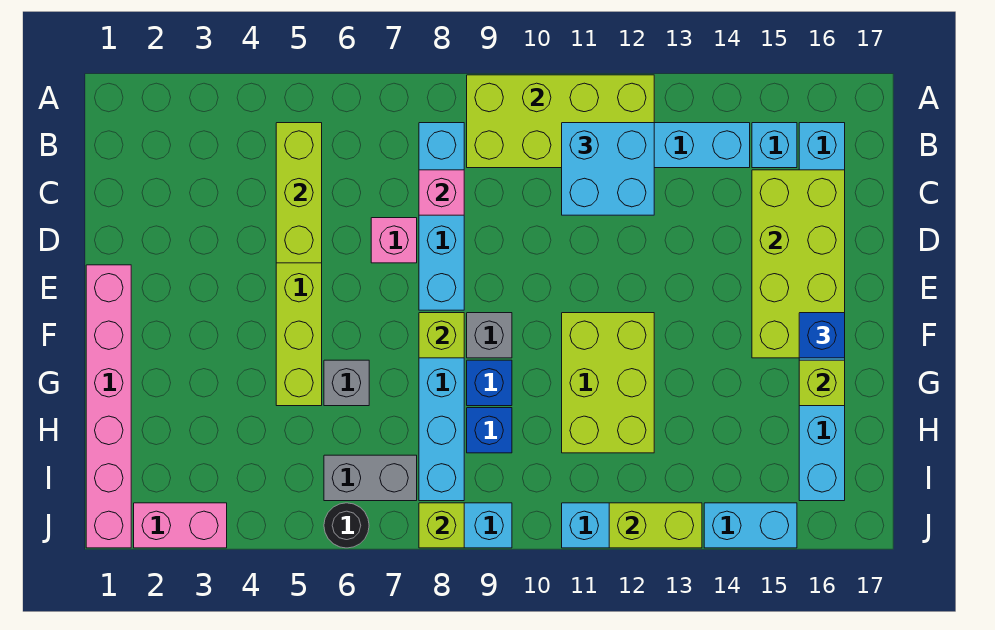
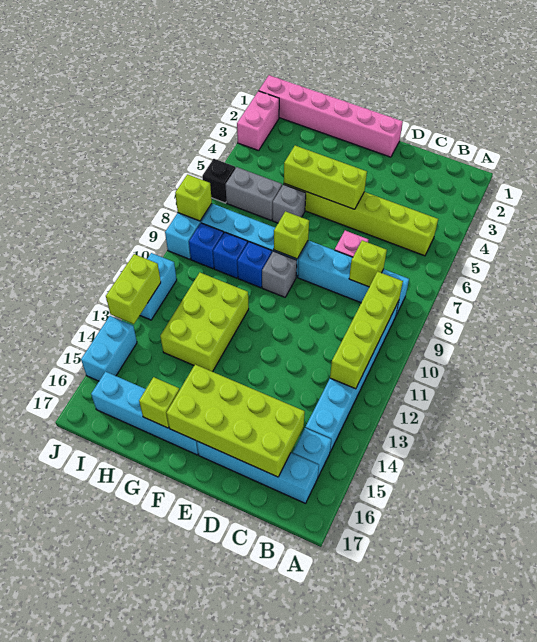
lime 2x4 brick [467,75,654,168] -> lime 1x4 brick [330,272,403,389]
lime 1x3 brick [276,123,322,263] -> lime 1x3 brick moved to [284,146,367,209]
cyan 2x2 brick [562,123,654,215] -> none
pink 1x1 brick [419,170,464,215] -> lime 1x1 brick [349,240,387,287]
lime 2x3 brick [562,313,654,453] -> lime 2x3 brick turned to [160,273,249,372]
blue 1x1 brick [799,313,845,358] -> blue 1x1 brick moved to [189,223,224,269]
grey 1x2 brick [324,455,417,501] -> grey 1x2 brick turned to [226,167,282,220]
black 1x1 round brick [324,503,369,548] -> black 1x1 brick [202,159,236,203]

